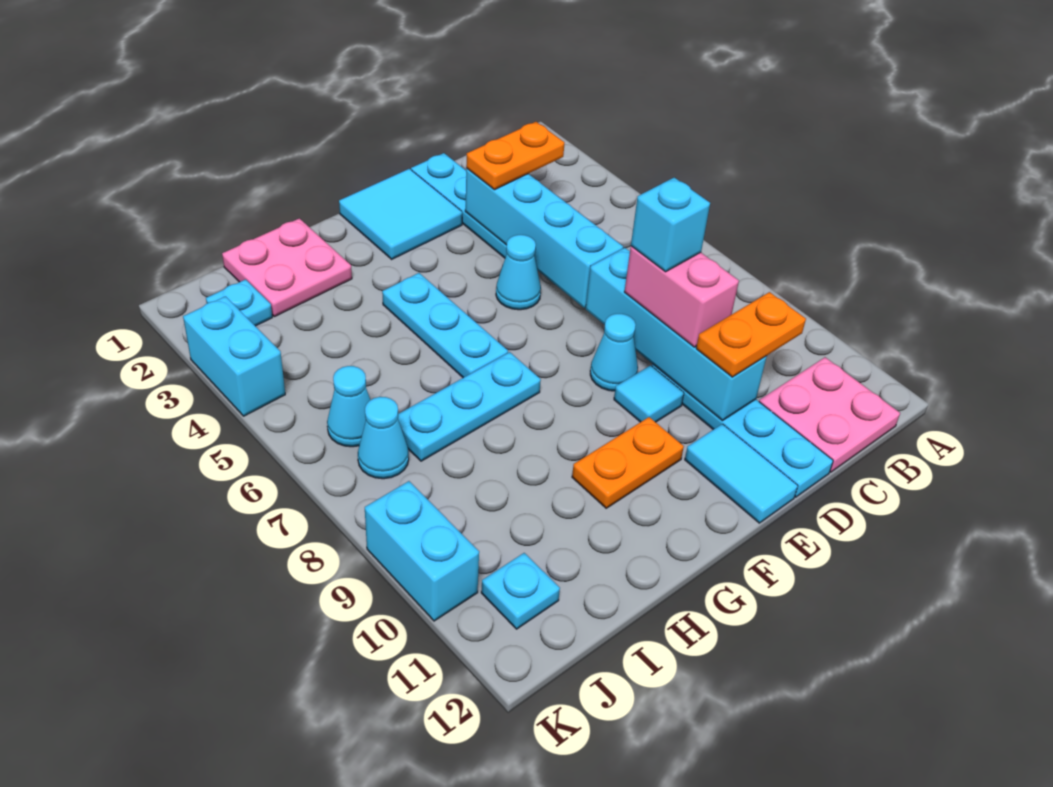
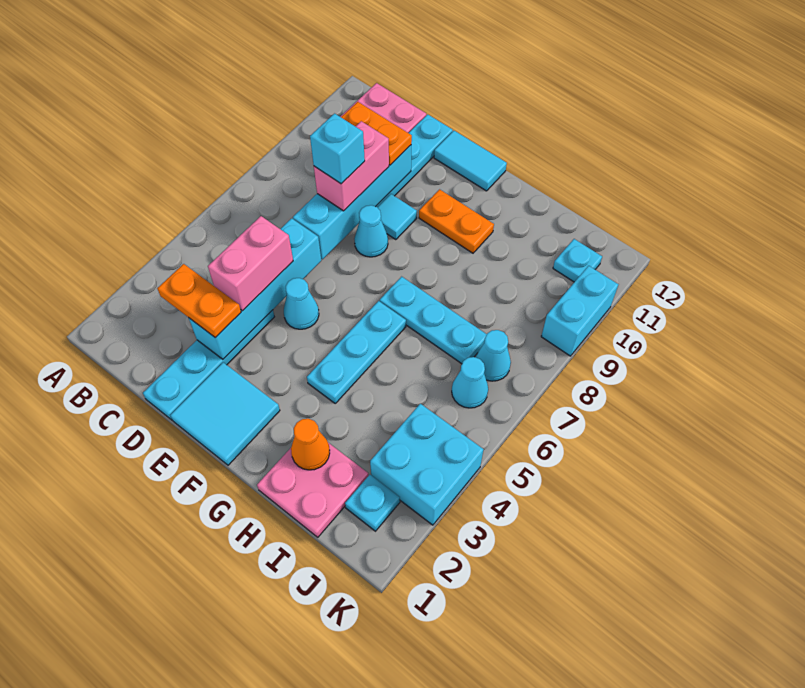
none -> pink 1x2 brick [208,216,293,311]
cyan 1x2 tile [685,424,798,523] -> cyan 1x2 tile turned to [434,131,507,191]
none -> orange 1x1 cone [291,419,330,470]
cyan 1x2 brick [183,296,285,416] -> cyan 2x2 brick [370,404,483,525]

